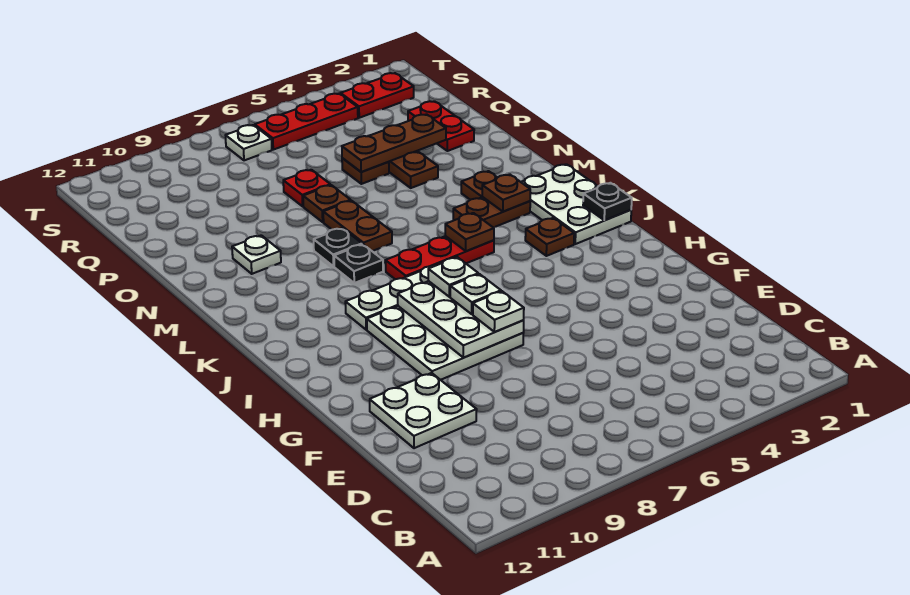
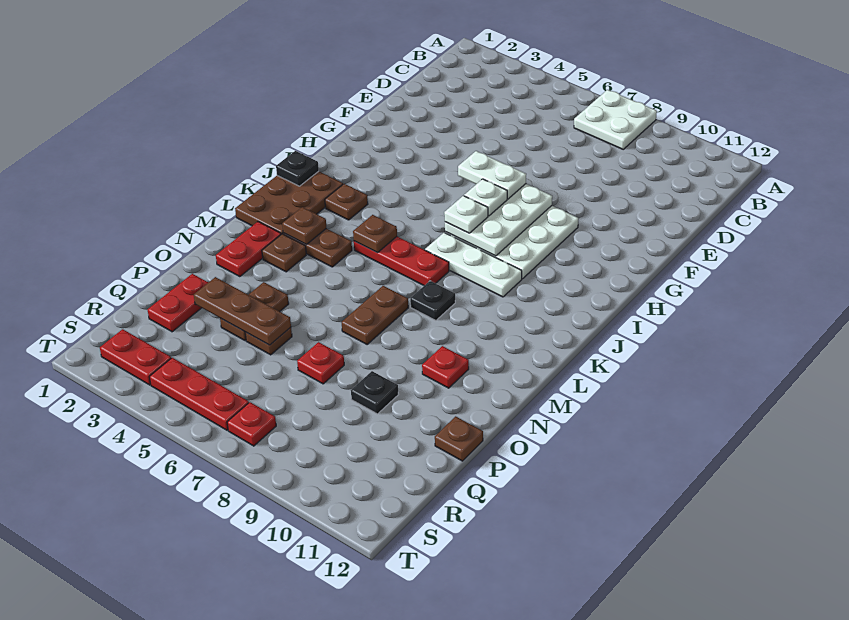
white 2x2 plate [370,373,477,448] -> white 2x2 plate moved to [574,90,657,149]
white 1x1 plate [473,291,524,332] -> white 1x2 plate [458,151,526,199]
white 2x3 plate [521,164,631,244] -> brown 2x3 plate [235,171,343,234]
none -> red 1x2 plate [216,222,281,277]
black 1x1 plate [314,228,362,266] -> black 1x1 plate moved to [351,371,398,414]
white 1x1 plate [232,235,281,274] -> red 1x1 plate [422,346,469,388]
brown 1x1 plate [303,185,351,222] -> brown 1x1 plate moved to [435,416,483,461]
white 1x1 plate [225,125,272,160] -> red 1x1 plate [227,402,276,446]

